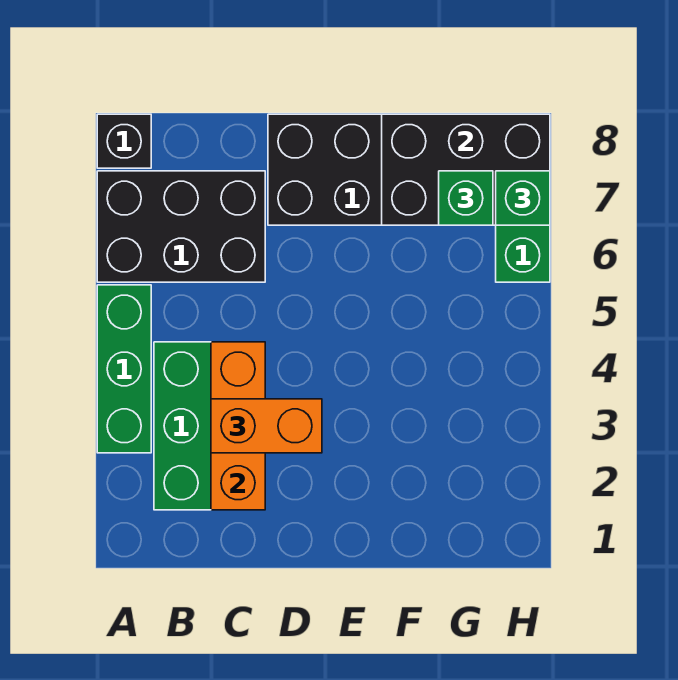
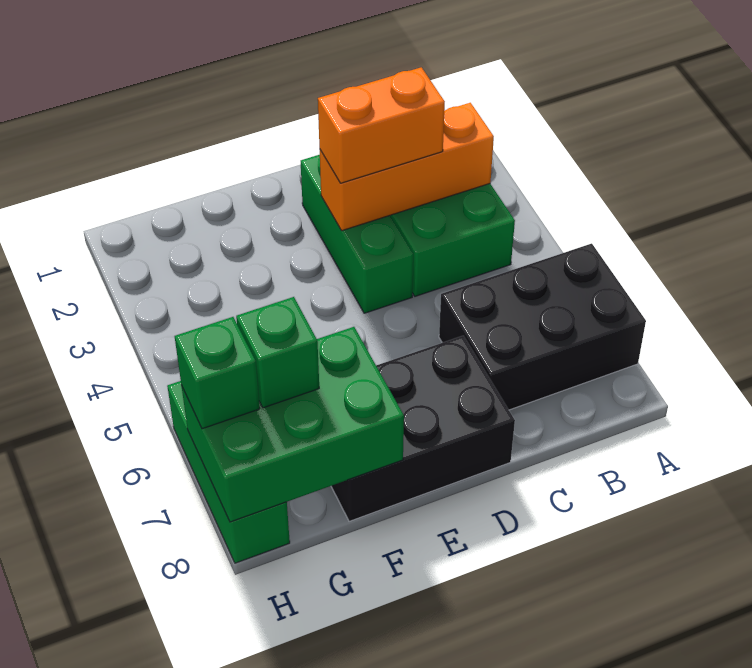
green 1x3 brick [97,285,151,453] -> green 1x3 brick moved to [301,155,413,313]
black 1x1 brick [97,114,151,168] -> none
orange 1x3 brick [211,342,265,510] -> orange 1x3 brick turned to [320,103,494,231]
black 2x3 brick [382,114,550,225] -> green 2x3 brick [181,327,404,522]

